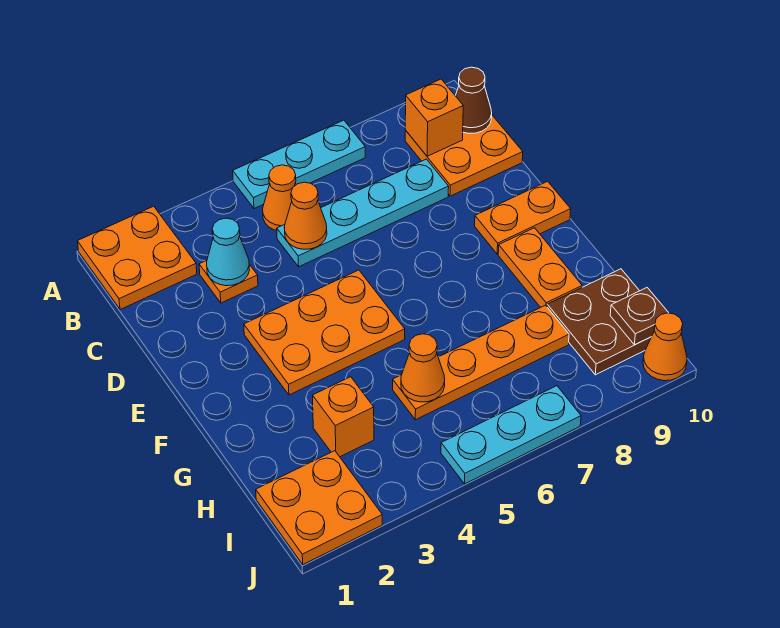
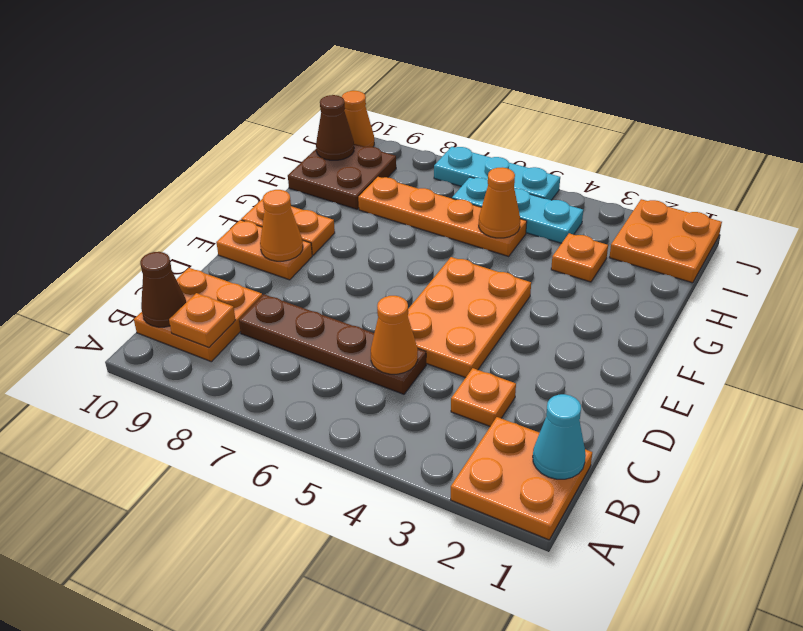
cyan 1x3 plate [233,120,365,209] -> cyan 1x3 plate moved to [452,177,583,243]
orange 1x1 cone [263,165,296,231] -> orange 1x1 cone moved to [260,190,303,261]
orange 1x1 brick [405,79,463,156] -> orange 1x1 plate [169,293,235,347]
cyan 1x1 cone [207,218,249,286] -> cyan 1x1 cone moved to [533,394,586,479]
cyan 1x4 plate [277,159,449,267] -> brown 1x4 plate [239,294,426,394]
orange 2x3 plate [244,270,405,395] -> orange 2x3 plate turned to [408,257,531,378]
orange 1x2 plate [498,228,582,307] -> orange 1x2 plate turned to [241,199,335,255]
orange 1x1 brick [312,377,374,457] -> orange 1x1 plate [551,233,608,282]
brown 1x1 plate [610,288,668,345] -> brown 1x1 cone [316,95,354,160]

